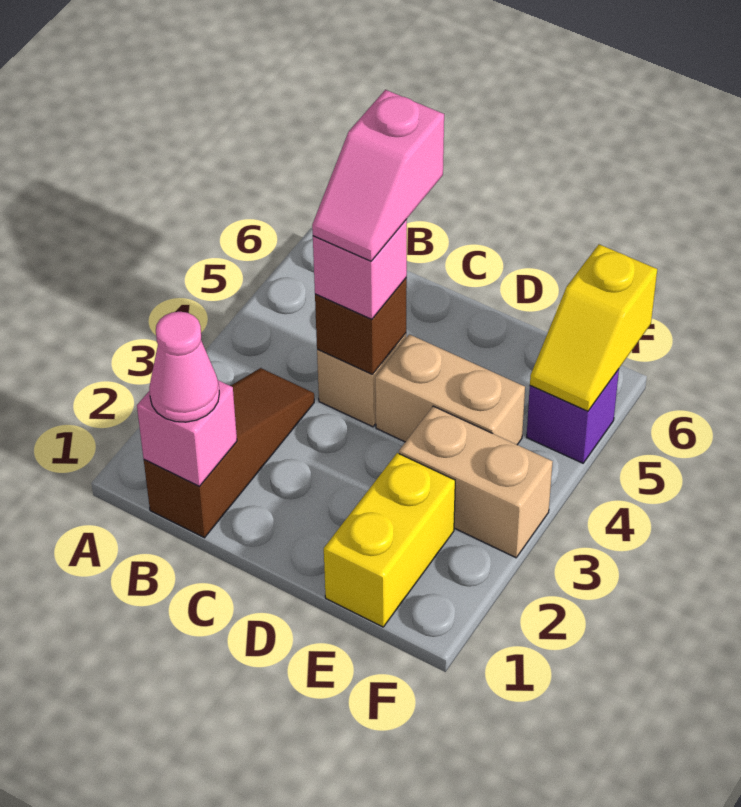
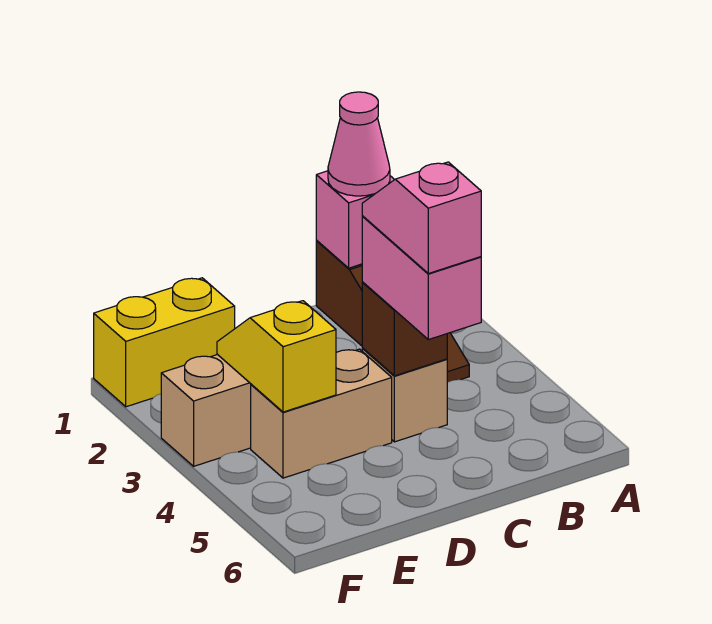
pink 1x1 brick [313,219,407,319] -> pink 1x2 brick [362,216,481,340]
yellow 1x2 brick [324,453,455,627] -> yellow 1x2 brick turned to [94,278,235,407]
purple 1x1 brick [527,369,619,463] -> none
yellow 1x2 slope [530,244,657,411] -> yellow 1x2 slope moved to [217,301,336,412]

